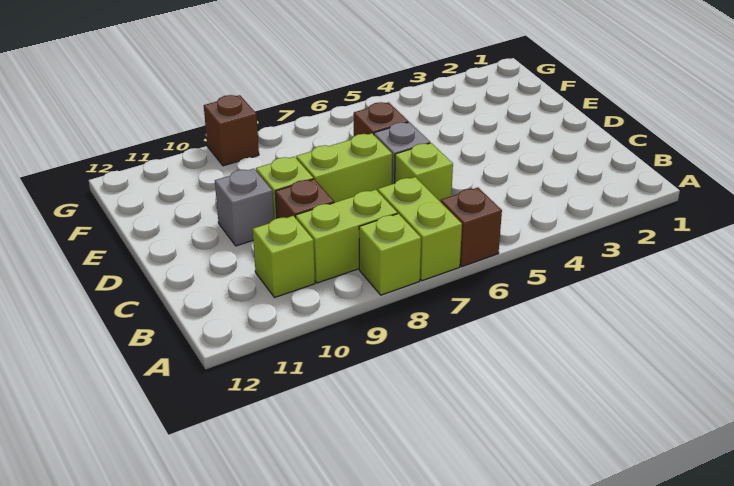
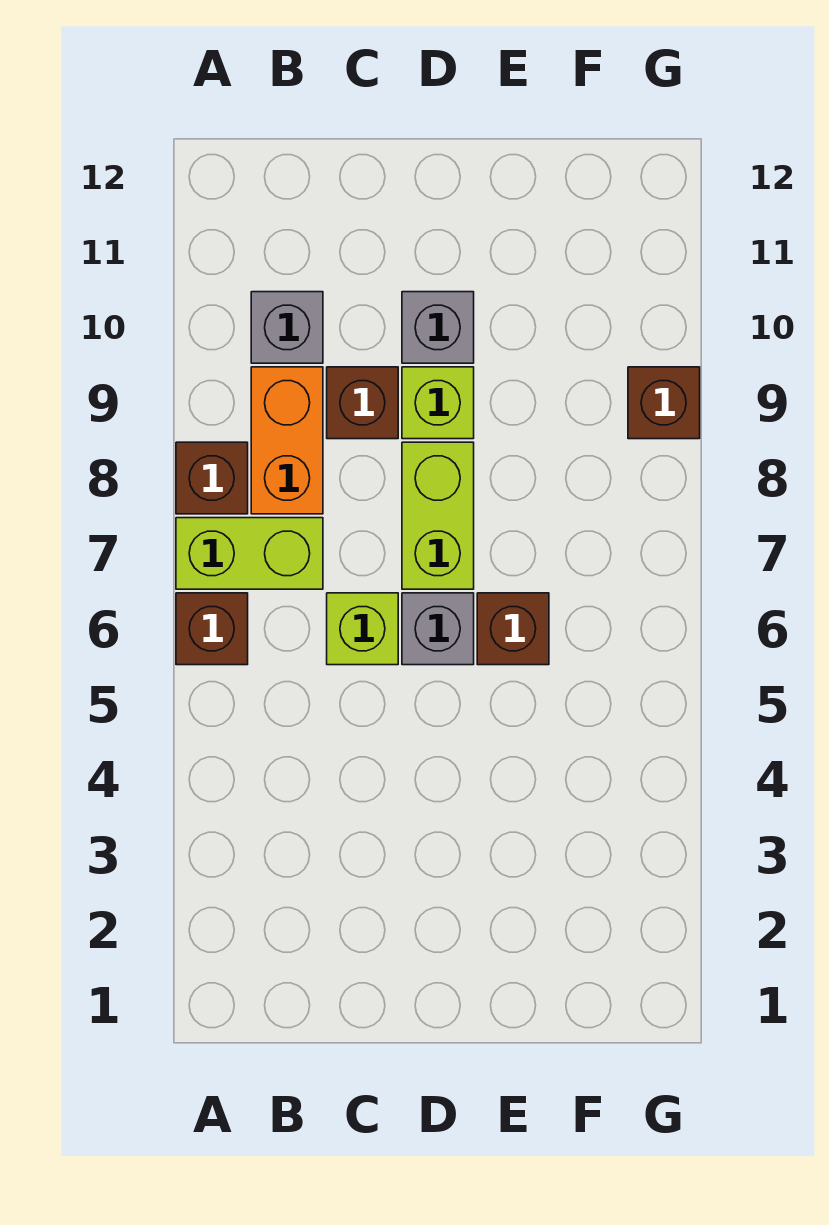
lime 1x1 brick [359,214,421,295] -> brown 1x1 brick [176,442,248,514]
lime 1x2 brick [295,190,397,283] -> orange 1x2 brick [251,367,323,514]
lime 1x1 brick [253,216,315,298] -> grey 1x1 brick [251,292,323,363]

